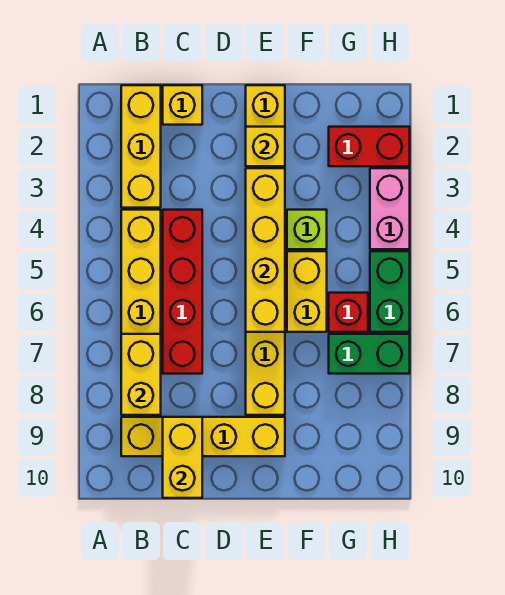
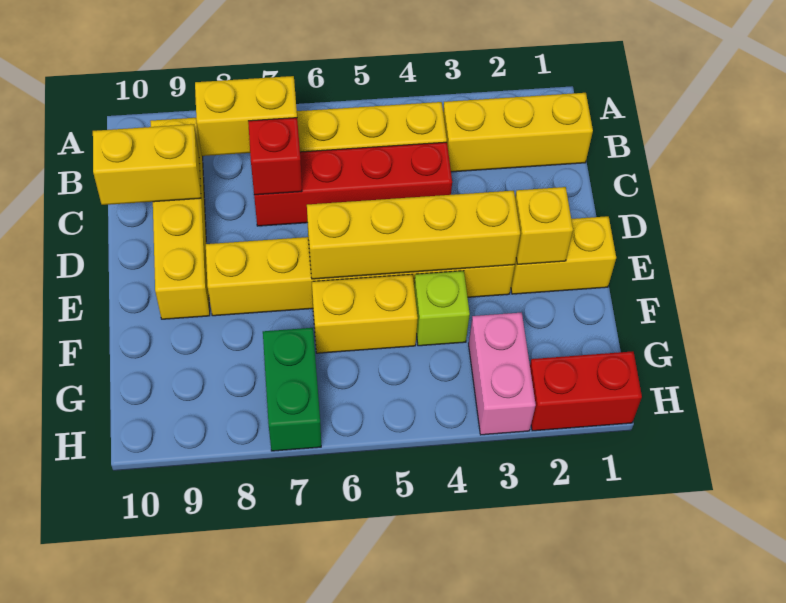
yellow 1x1 brick [163,85,202,125] -> none
red 1x2 brick [329,127,410,166] -> red 1x2 brick turned to [530,351,642,431]
red 1x1 brick [329,293,368,332] -> red 1x1 brick moved to [248,118,302,195]
pink 1x2 brick [370,168,410,249] -> pink 1x2 brick turned to [469,312,536,435]
green 1x2 brick [370,251,410,332] -> none

